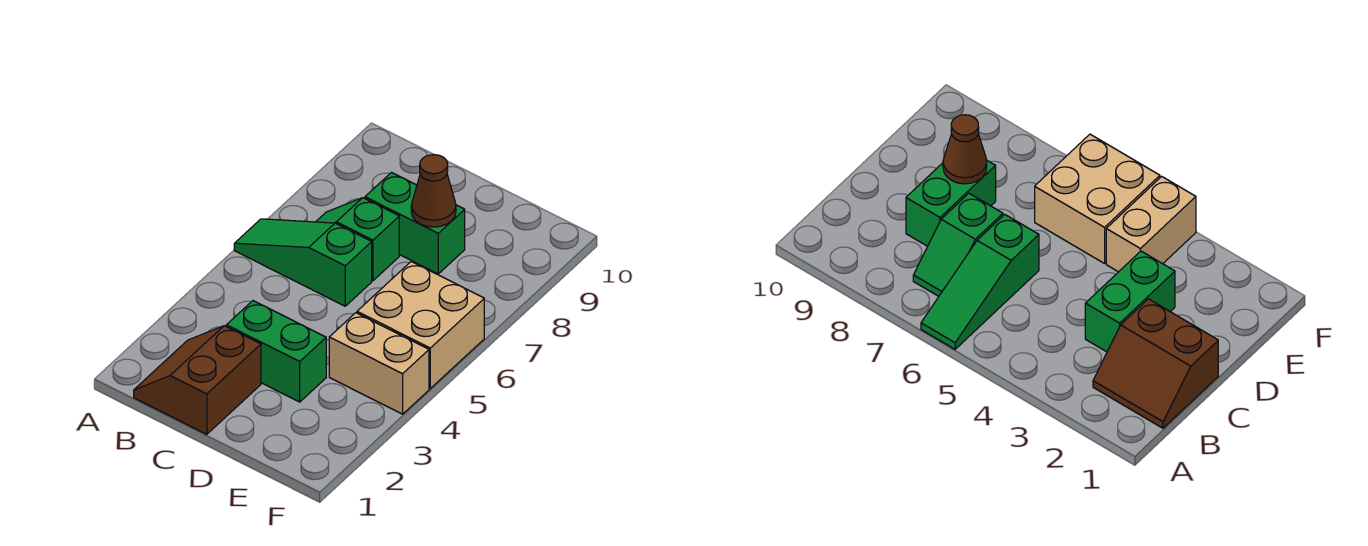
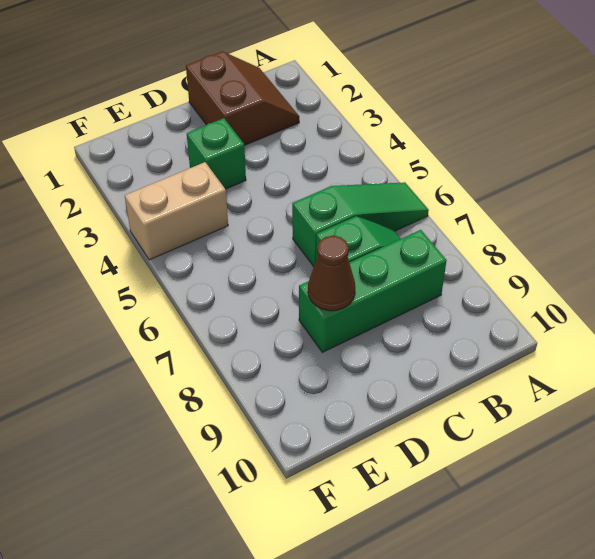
green 1x2 brick [226,301,326,402] -> green 1x1 brick [187,118,246,189]
green 1x2 brick [365,173,465,274] -> green 1x3 brick [299,230,447,352]
tan 2x2 brick [357,262,484,388] -> none

